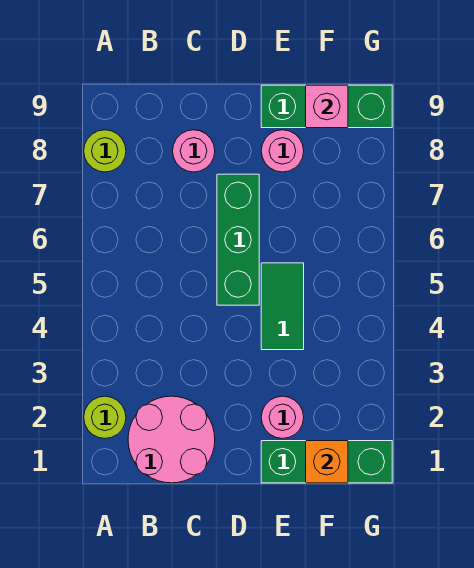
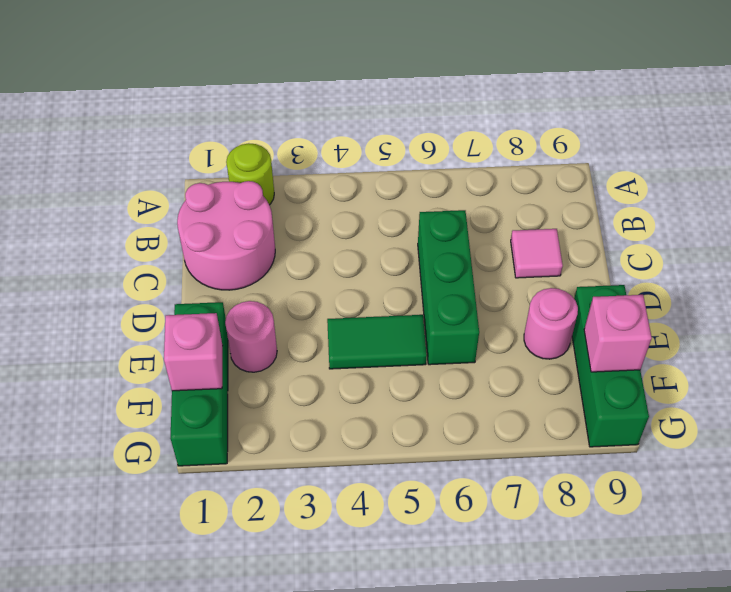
lime 1x1 round brick [84,130,126,172] -> none
pink 1x1 round brick [173,130,215,172] -> pink 1x1 tile [511,229,563,278]
green 1x3 brick [217,174,259,305] -> green 1x3 brick turned to [418,210,479,365]
orange 1x1 brick [306,441,348,483] -> pink 1x1 brick [164,313,223,391]

